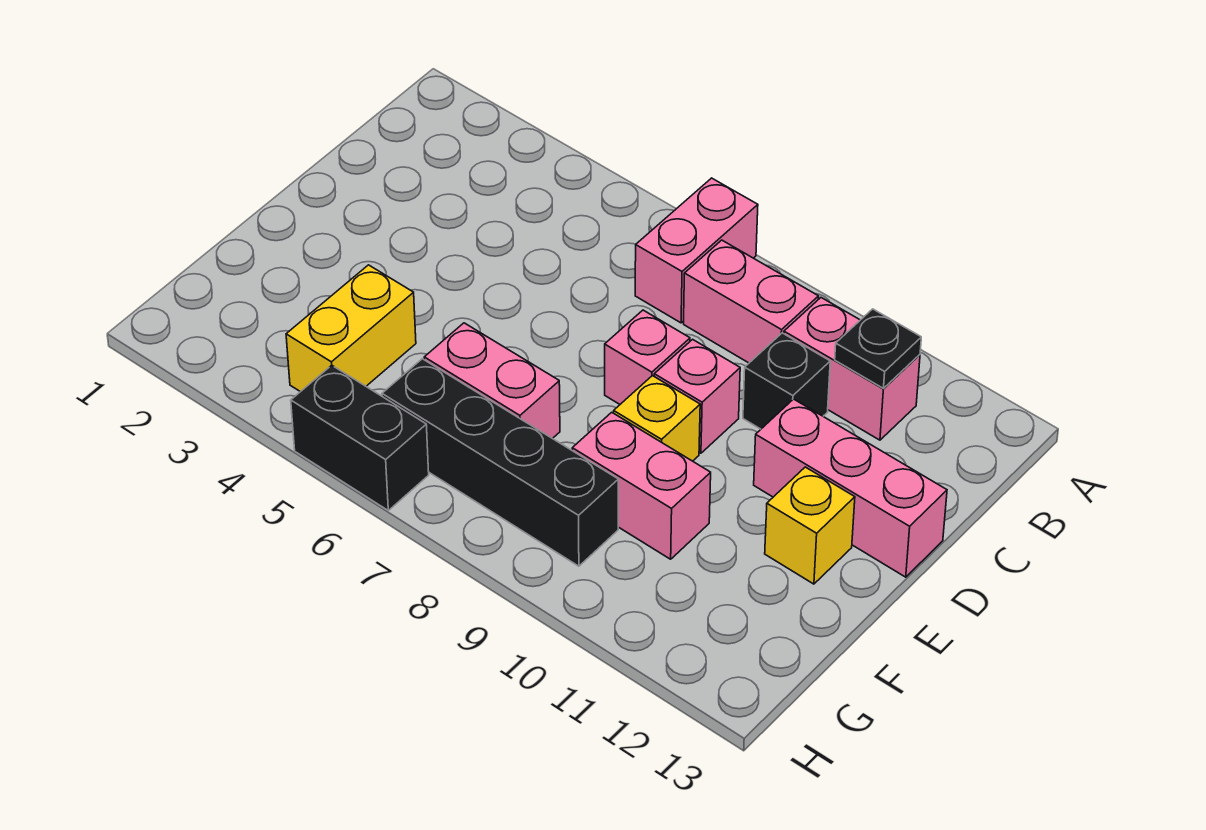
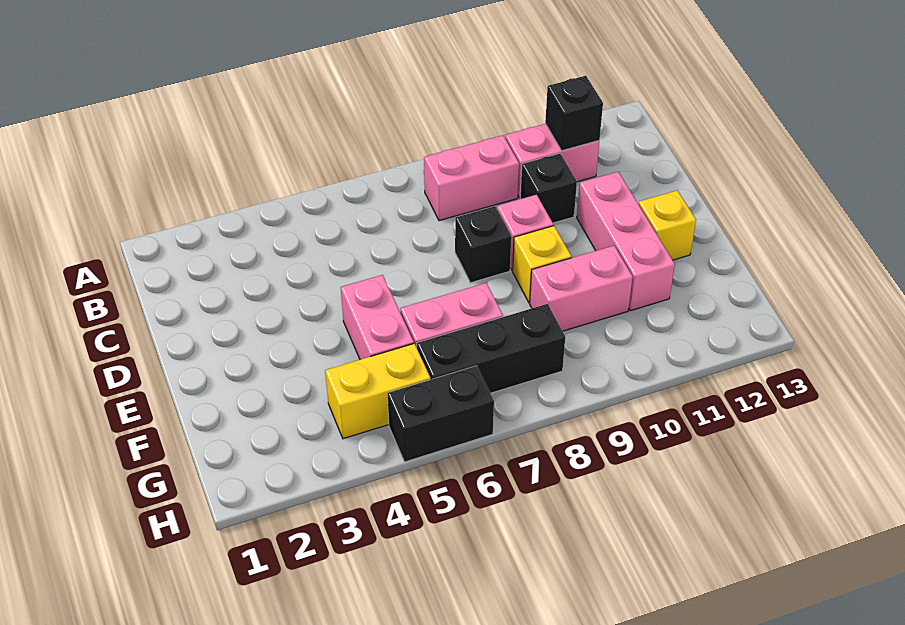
pink 1x2 brick [635,178,758,323] -> pink 1x2 brick moved to [341,275,414,359]
black 1x1 plate [835,309,921,388] -> black 1x1 brick [545,76,603,151]
pink 1x1 brick [605,310,690,404] -> black 1x1 brick [455,206,511,283]
pink 1x3 brick [754,399,947,577] -> pink 1x3 brick turned to [577,172,675,311]
yellow 1x2 brick [286,265,416,392] -> yellow 1x2 brick turned to [325,344,430,439]
black 1x4 brick [382,359,618,566] -> black 1x3 brick [417,304,565,393]

